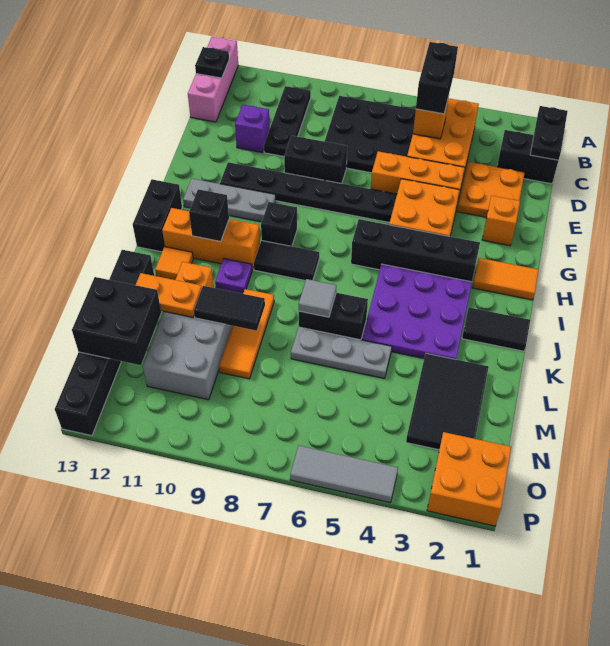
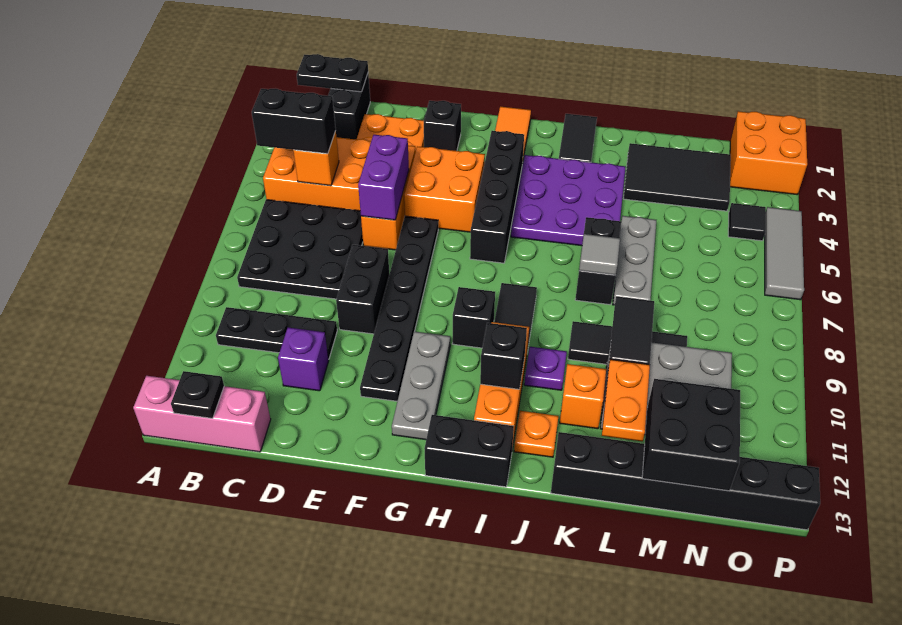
none -> purple 1x2 brick [358,135,409,220]
orange 1x1 brick [482,196,520,246] -> black 1x1 brick [424,101,461,151]
orange 1x1 tile [155,247,193,280] -> orange 1x1 plate [514,411,558,457]
orange 1x3 tile [219,289,274,379] -> black 1x3 tile [568,321,687,364]
none -> black 1x1 tile [728,203,766,241]

